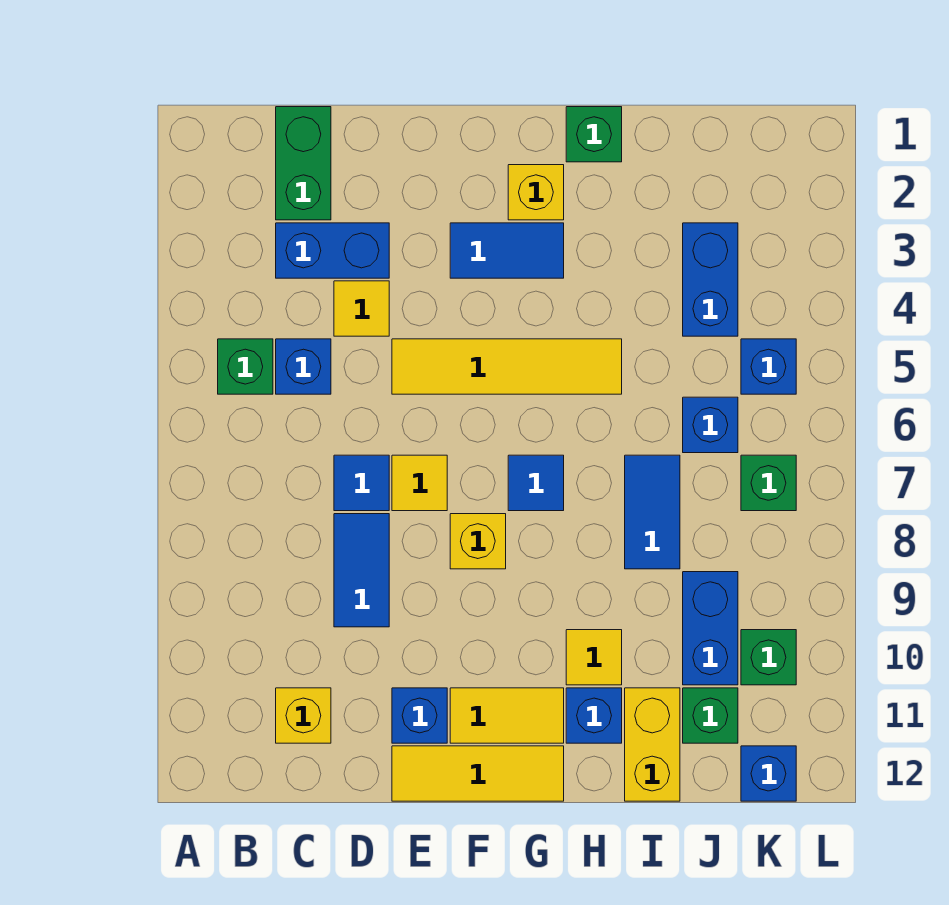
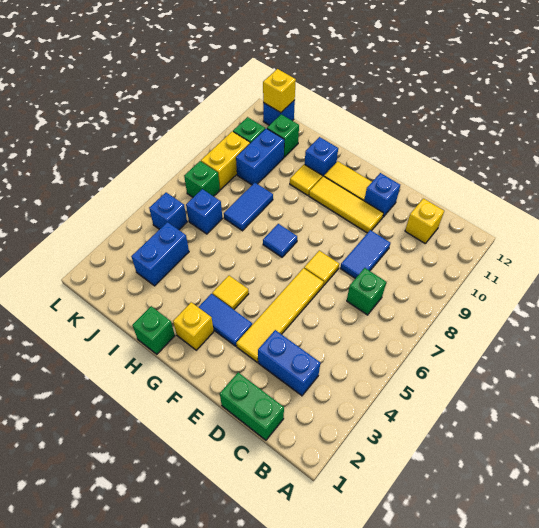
green 1x1 brick [218,339,273,394] -> green 1x1 brick moved to [347,268,386,315]
green 1x2 brick [276,107,331,220] -> green 1x2 brick turned to [220,372,284,440]
blue 1x1 brick [276,339,331,394] -> none
yellow 1x1 tile [334,281,389,336] -> yellow 1x1 tile moved to [212,276,249,310]
blue 1x1 tile [334,455,389,511] -> none
yellow 1x4 tile [392,339,622,394] -> yellow 1x4 tile turned to [236,268,324,362]
yellow 1x3 tile [392,746,564,801] -> yellow 1x3 tile moved to [309,176,383,233]
yellow 1x1 brick [450,514,506,569] -> yellow 1x1 brick moved to [263,69,296,113]
yellow 1x2 brick [625,688,680,801] -> yellow 1x2 brick moved to [201,131,250,190]

